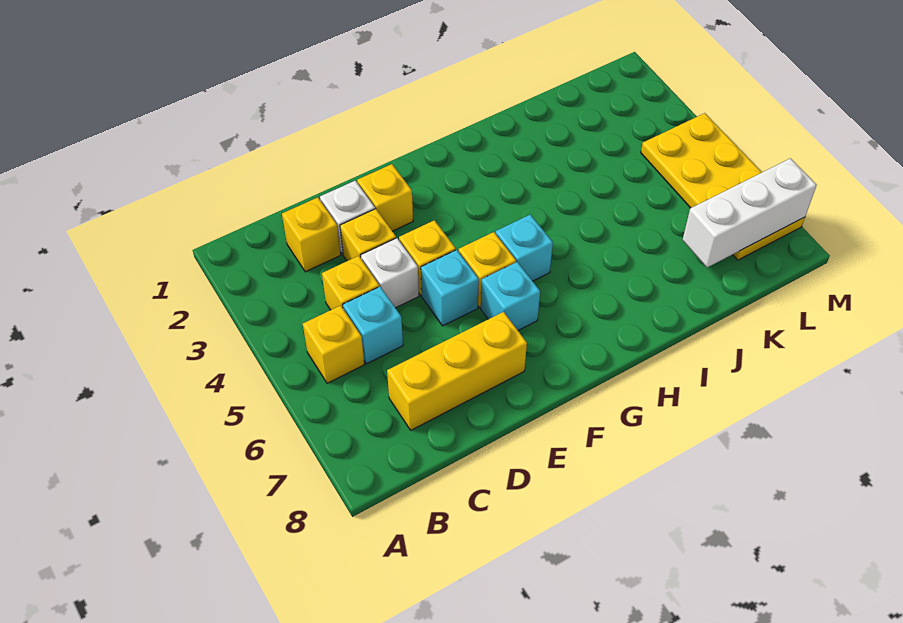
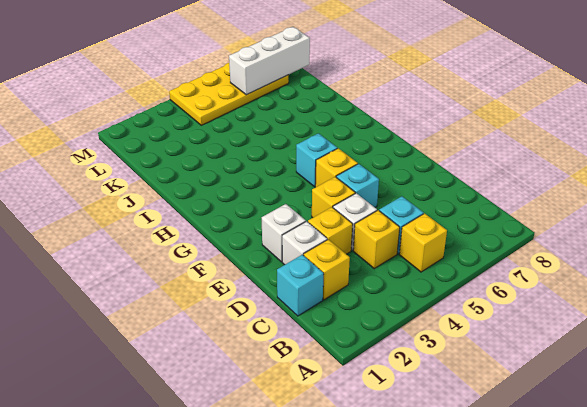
yellow 1x3 brick [387,312,527,430] -> none
yellow 1x1 brick [357,164,413,231] -> white 1x1 brick [262,204,306,262]
cyan 1x1 brick [481,262,540,330] -> cyan 1x1 brick moved to [277,255,324,316]
white 1x3 brick [683,158,817,267] -> white 1x3 brick turned to [229,27,310,95]

